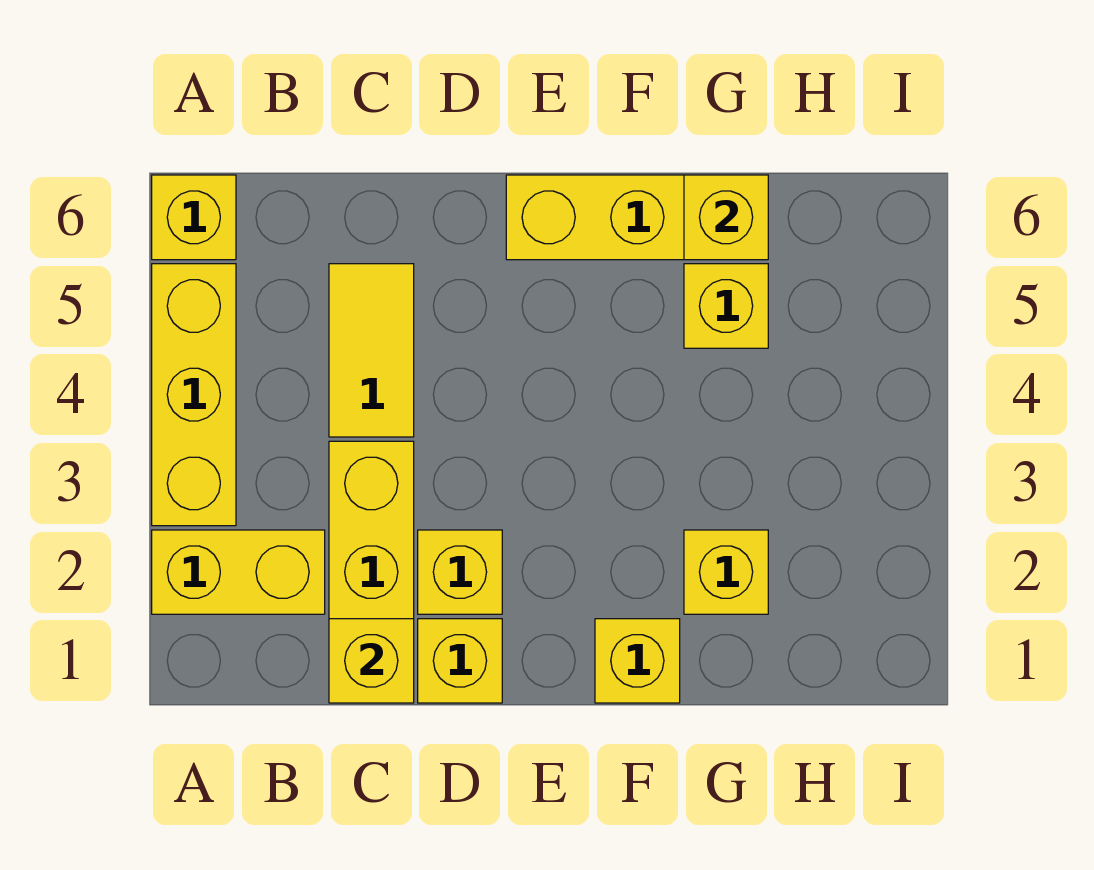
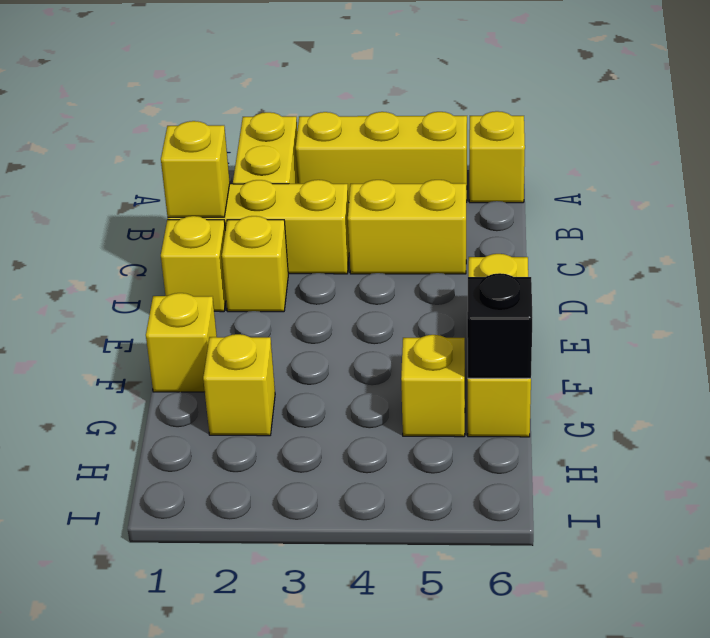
yellow 1x2 tile [329,264,414,437] -> yellow 1x2 brick [348,180,466,274]
yellow 1x1 brick [684,175,768,260] -> black 1x1 brick [467,273,532,378]

